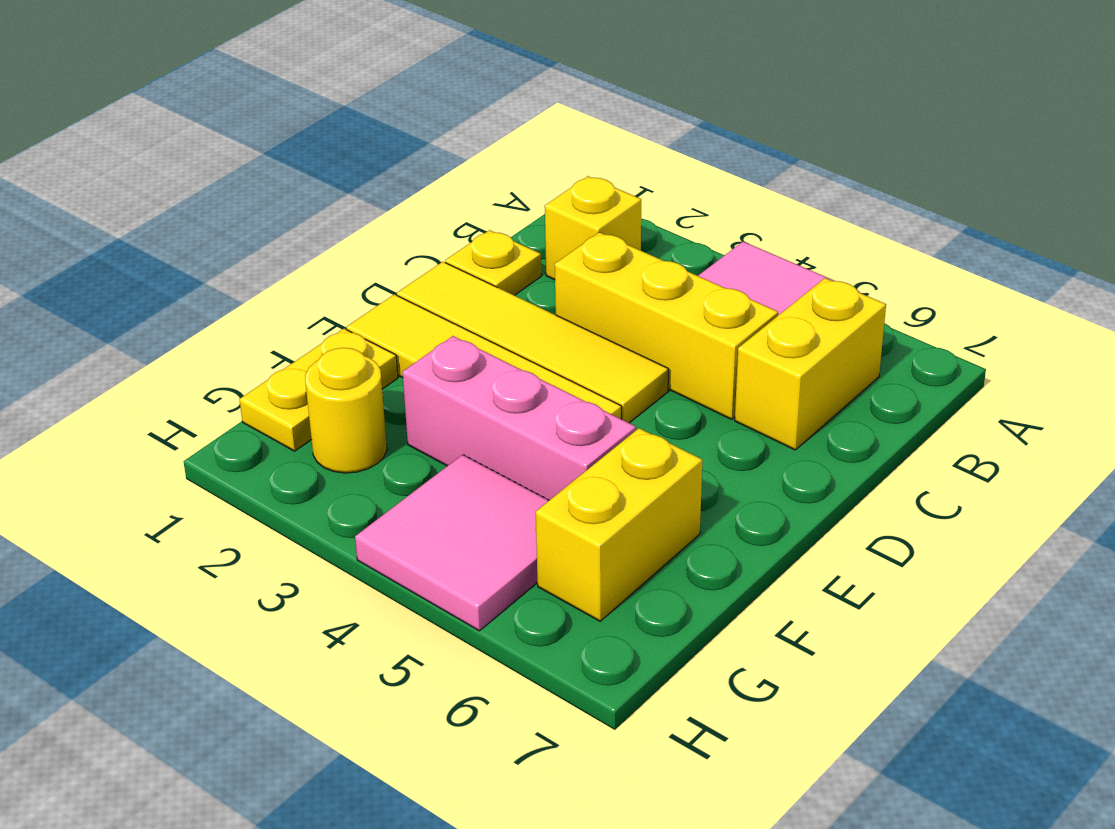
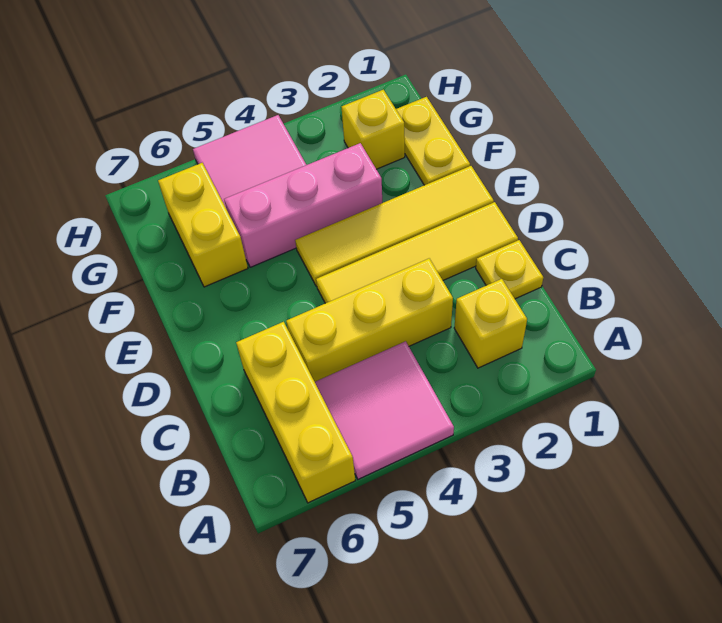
yellow 1x2 brick [735,278,886,450] -> yellow 1x3 brick [236,322,355,503]
yellow 1x1 round brick [305,348,387,473] -> yellow 1x1 brick [342,90,405,169]

